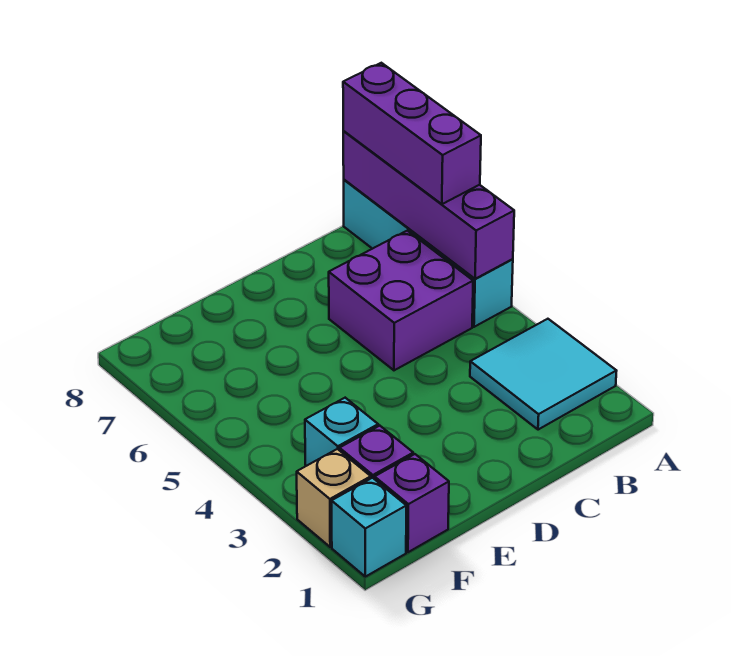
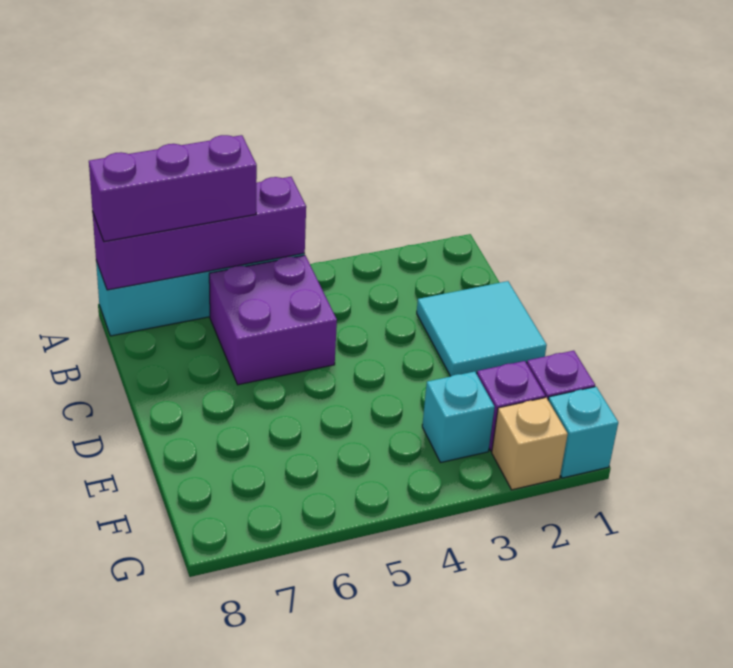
cyan 2x2 tile [470,319,616,430] -> cyan 2x2 tile moved to [417,281,547,376]

